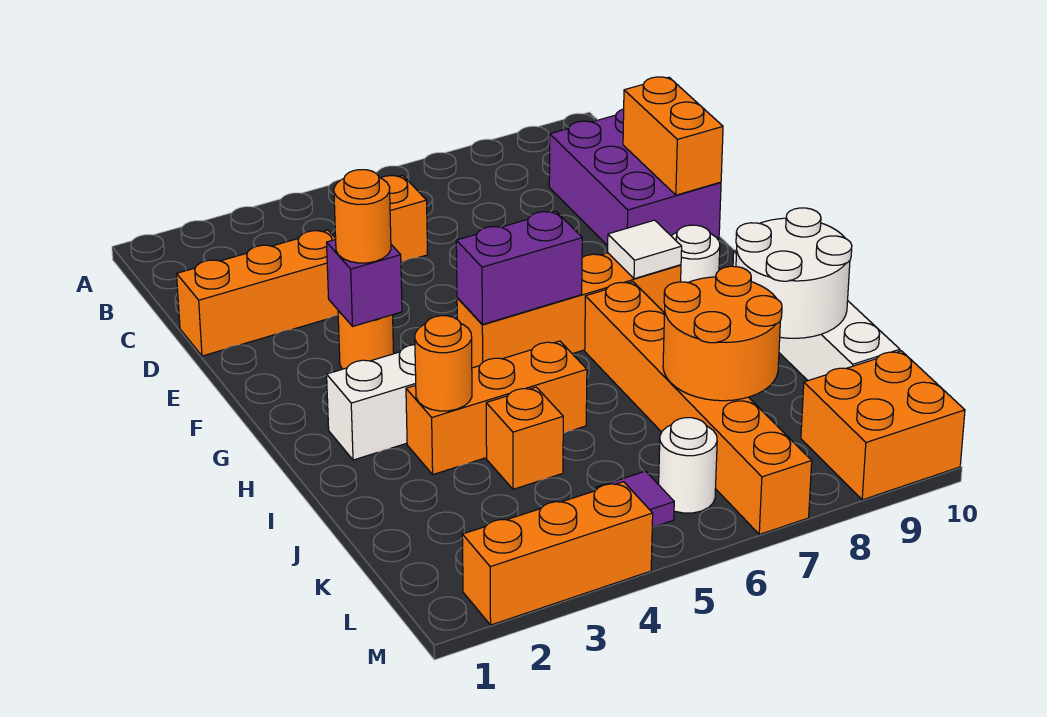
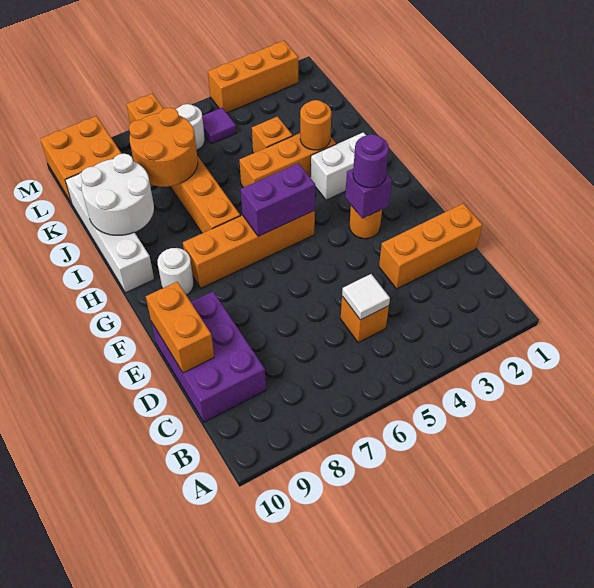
orange 1x1 round brick [334,170,391,263] -> purple 1x1 round brick [353,134,389,188]
white 1x1 tile [608,220,682,279] -> white 1x1 tile moved to [342,274,390,320]

